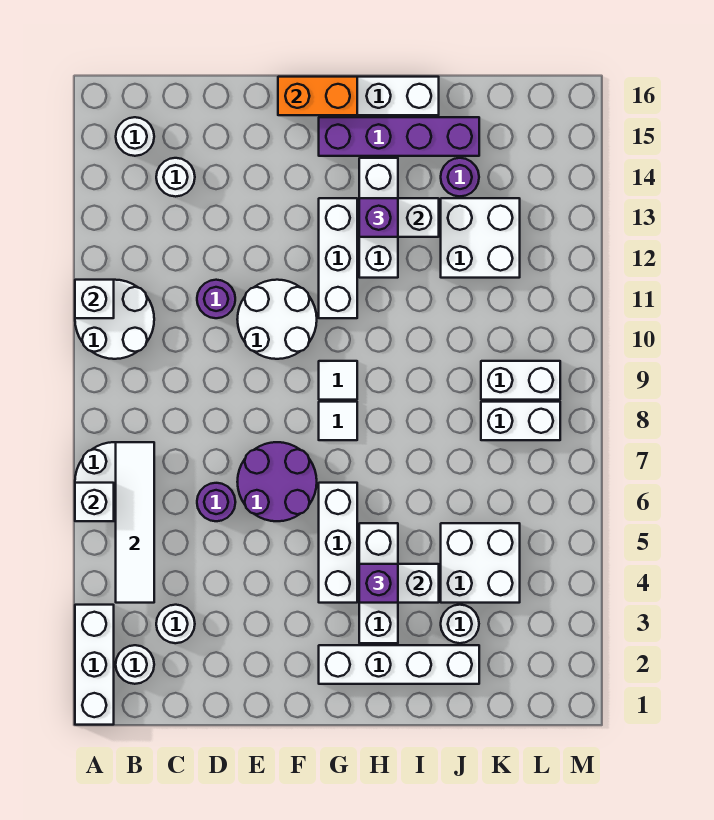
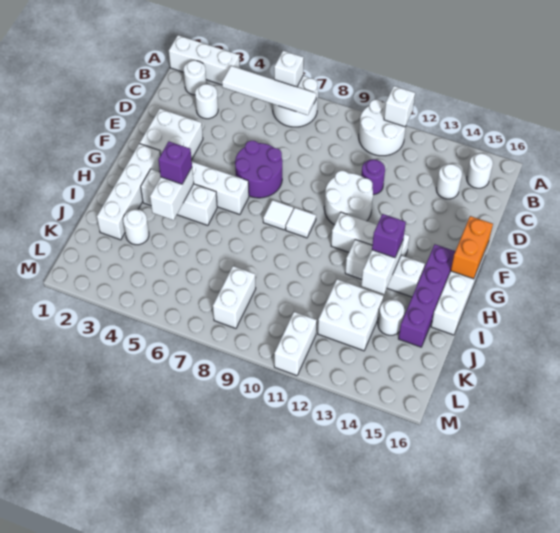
purple 1x1 round brick [197,483,235,521] -> none
white 2x2 brick [441,523,520,603] -> white 2x2 brick moved to [140,109,203,159]
purple 1x1 round brick [441,158,479,196] -> white 1x1 round brick [378,299,404,335]
white 1x2 brick [481,361,560,400] -> white 1x2 brick moved to [274,312,317,376]

